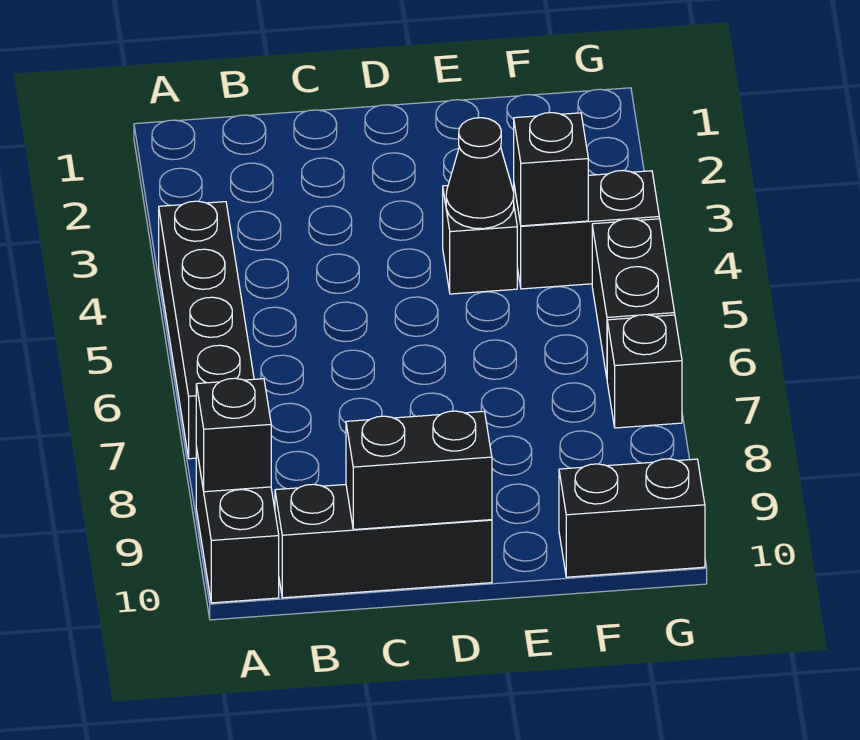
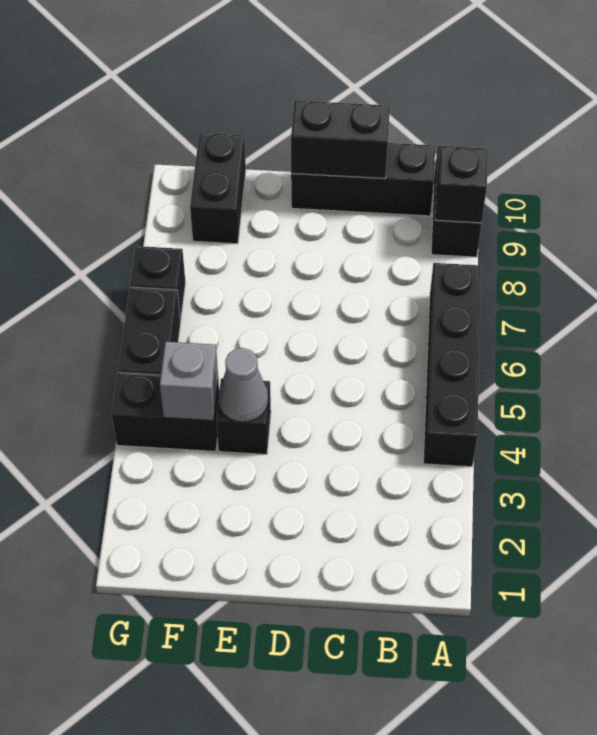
black 1x1 cone [446,118,514,229] -> grey 1x1 cone [218,348,268,422]
black 1x1 brick [514,113,588,226] -> grey 1x1 brick [160,342,218,420]
black 1x2 brick [559,459,705,577] -> black 1x2 brick turned to [190,133,246,244]

